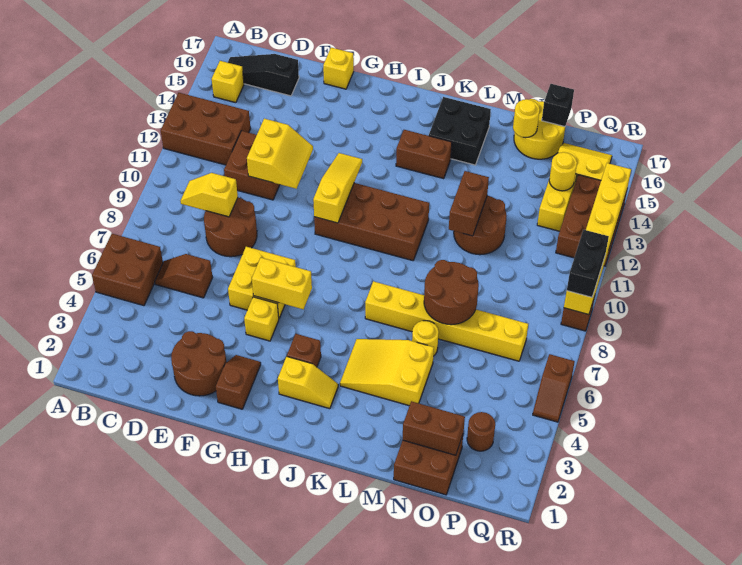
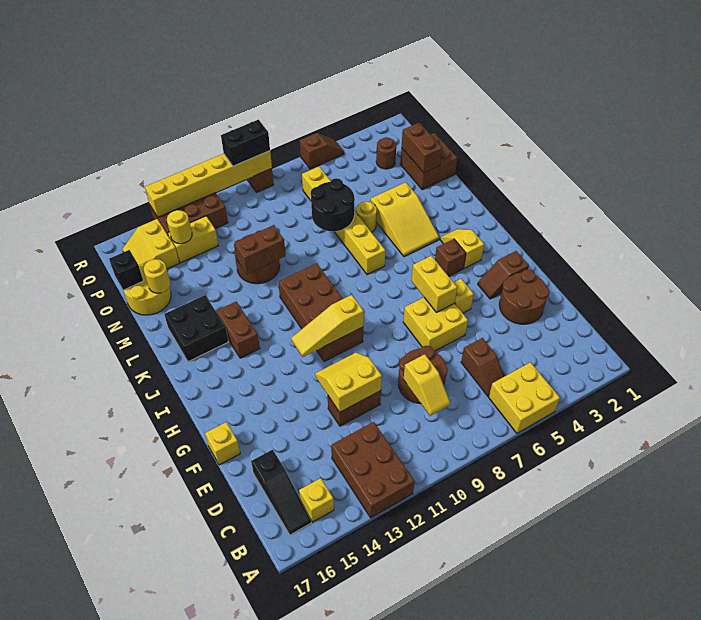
brown 2x2 brick [92,234,163,306] -> yellow 2x2 brick [489,362,560,433]
brown 2x2 brick [224,131,280,200] -> brown 1x2 brick [328,391,381,426]
brown 2x2 round brick [424,260,479,325] -> black 2x2 round brick [311,178,355,231]

